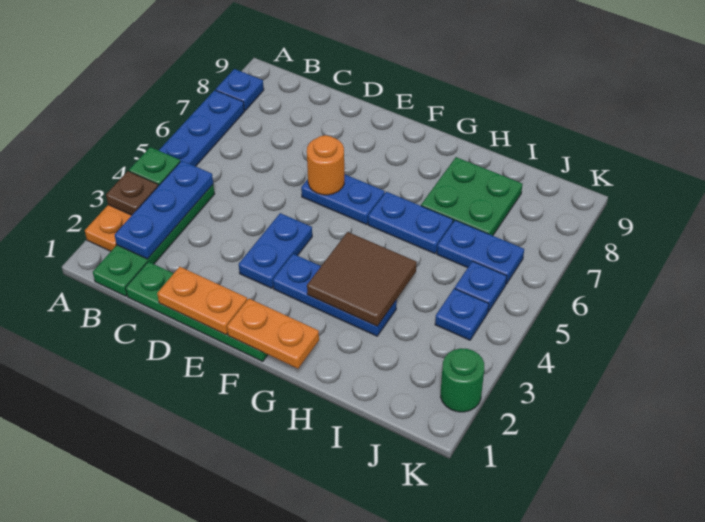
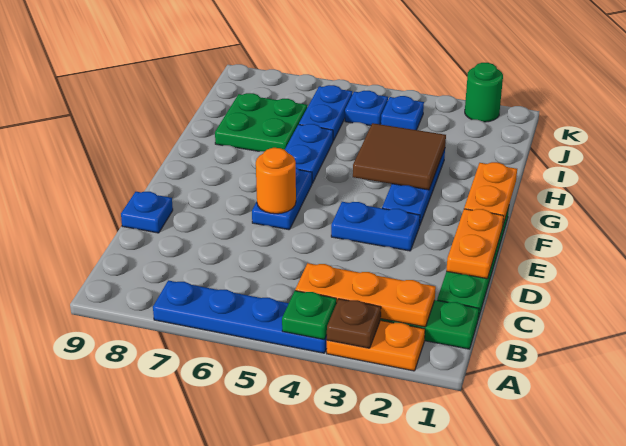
blue 1x1 plate [216,69,264,111] -> blue 1x1 plate moved to [121,192,173,233]
blue 1x3 plate [115,161,213,259] -> orange 1x3 plate [295,263,436,327]

